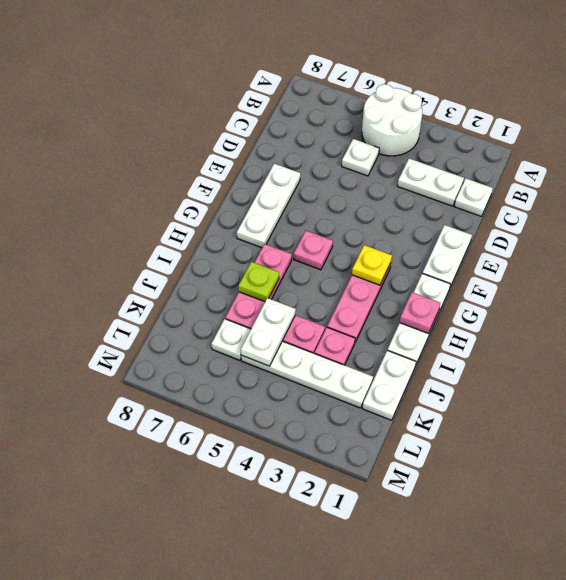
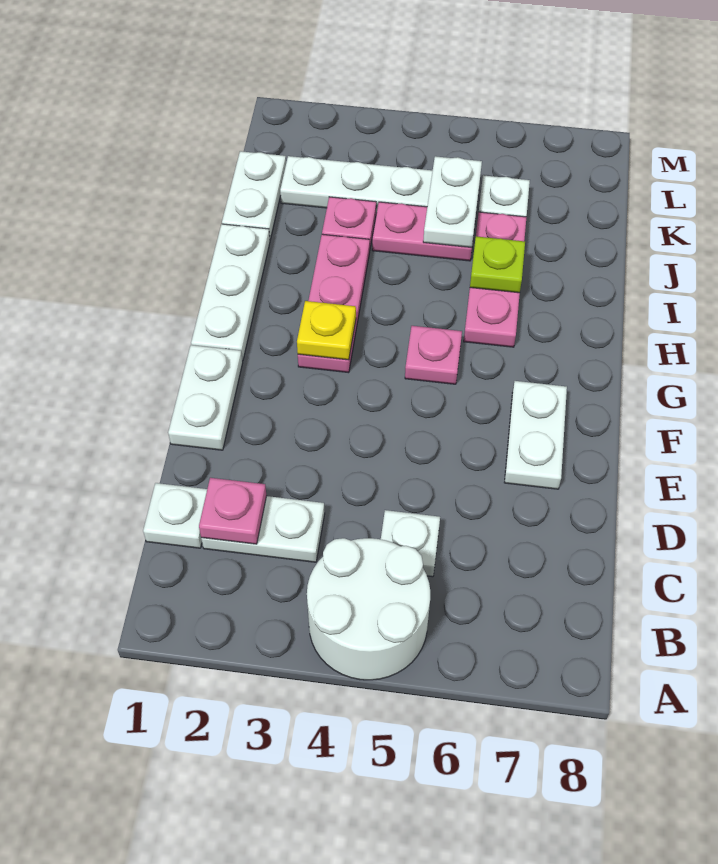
white 1x3 plate [237,164,300,248] -> white 1x2 plate [504,381,567,489]
pink 1x1 plate [400,292,440,333] -> pink 1x1 plate moved to [199,478,267,544]

